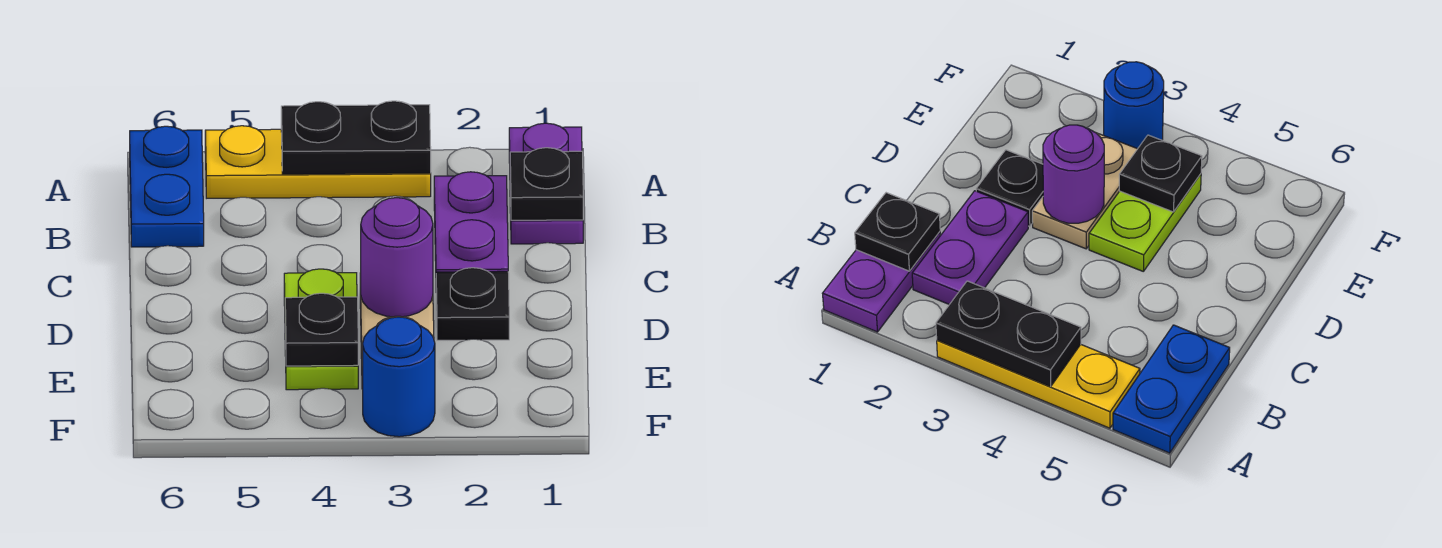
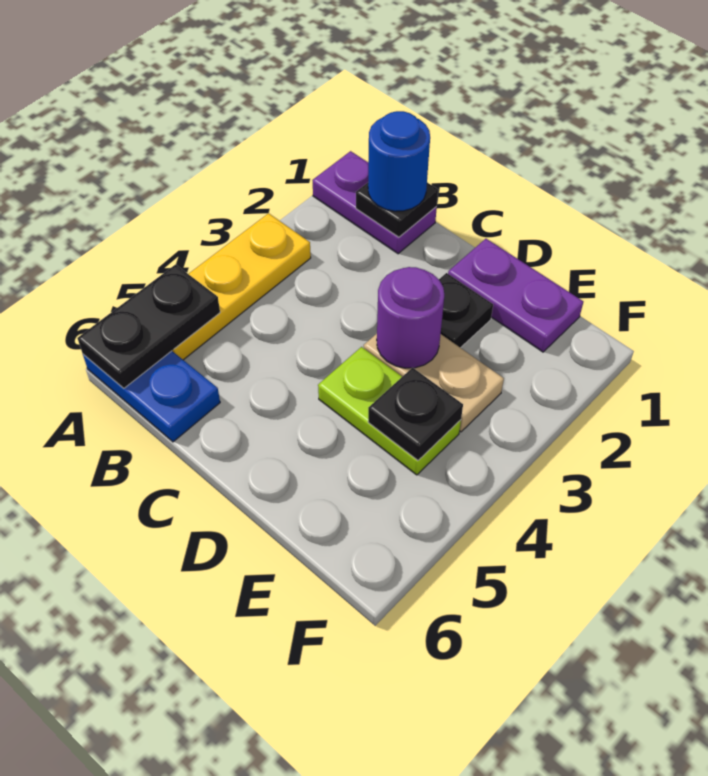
black 1x2 plate [281,101,431,174] -> black 1x2 plate moved to [77,265,220,388]
purple 1x2 plate [434,172,508,272] -> purple 1x2 plate moved to [448,239,583,352]
blue 1x1 round brick [363,317,435,437] -> blue 1x1 round brick moved to [368,111,430,211]

